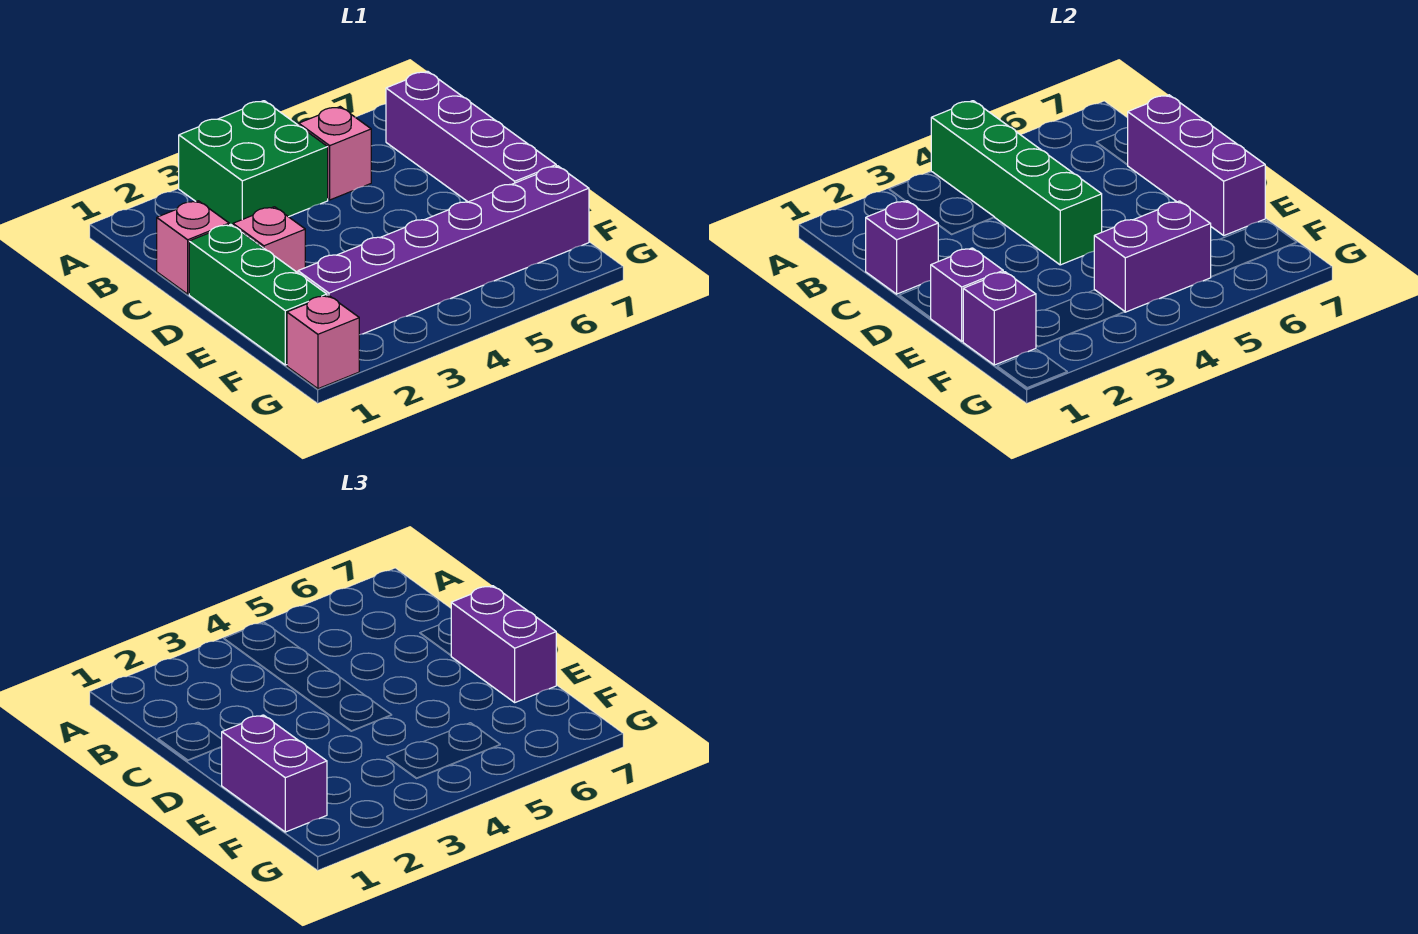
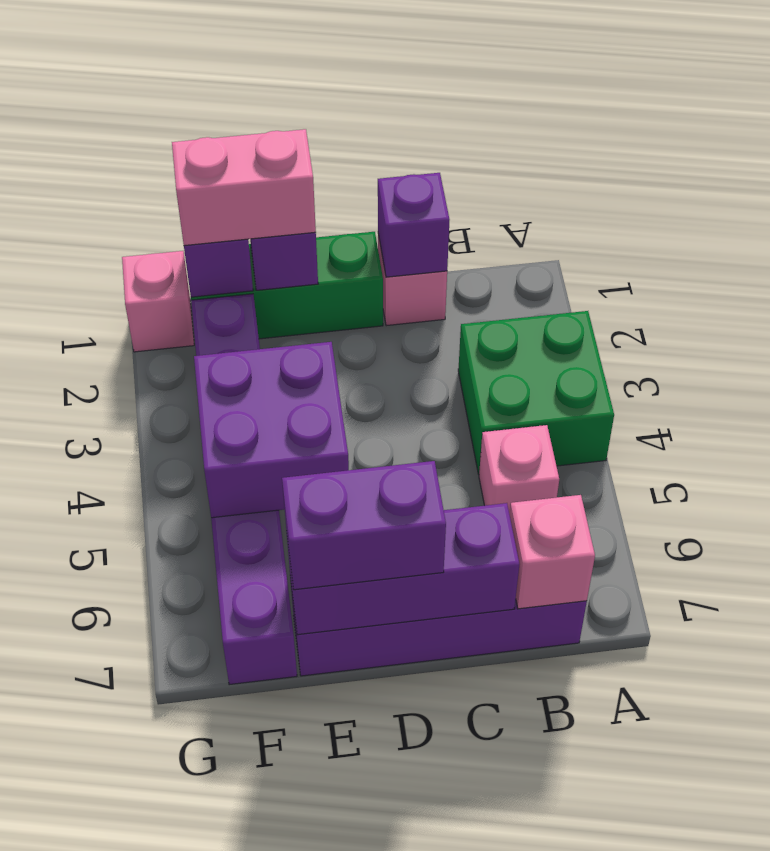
green 1x4 brick [931,101,1102,265] -> none
pink 1x1 brick [233,207,305,273] -> pink 1x1 brick moved to [509,495,595,609]
purple 1x2 brick [222,715,327,832] -> pink 1x2 brick [172,129,316,246]
purple 1x2 brick [1094,201,1211,312] -> purple 2x2 brick [194,342,349,518]

